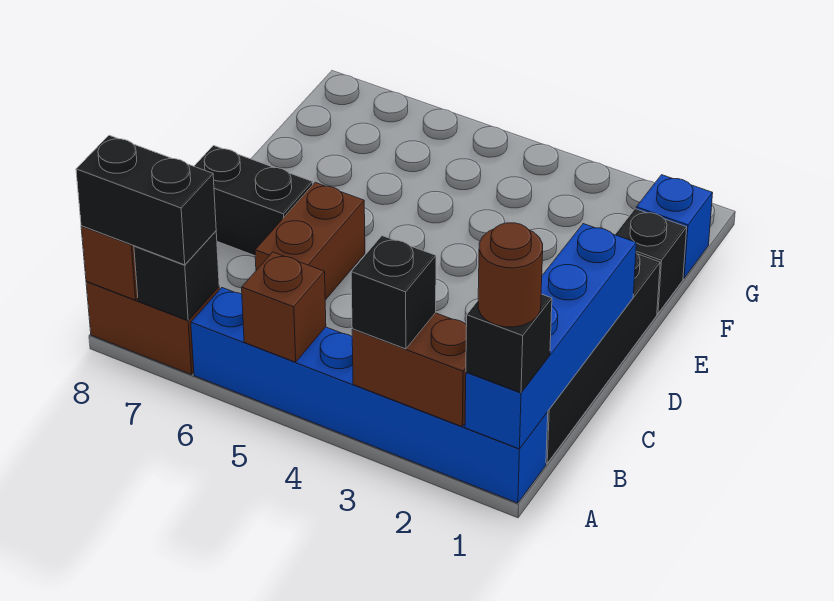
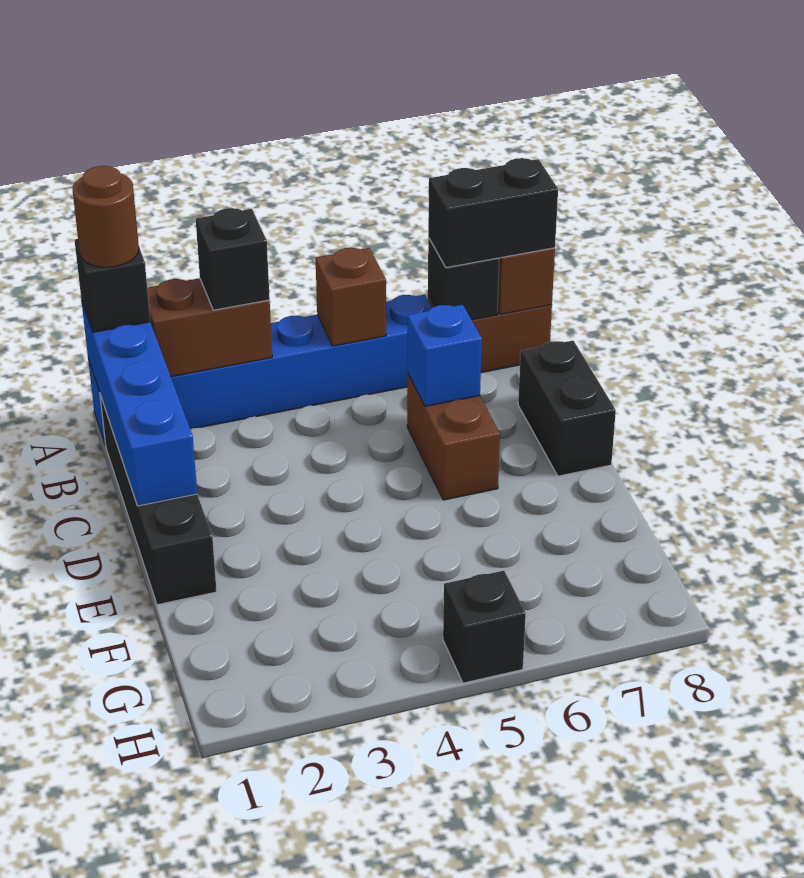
black 1x2 brick [194,146,313,256] -> black 1x2 brick turned to [518,341,616,476]
black 1x1 brick [615,209,687,314] -> black 1x1 brick moved to [443,571,526,683]
blue 1x1 brick [636,175,713,278] -> blue 1x1 brick moved to [407,305,482,406]

